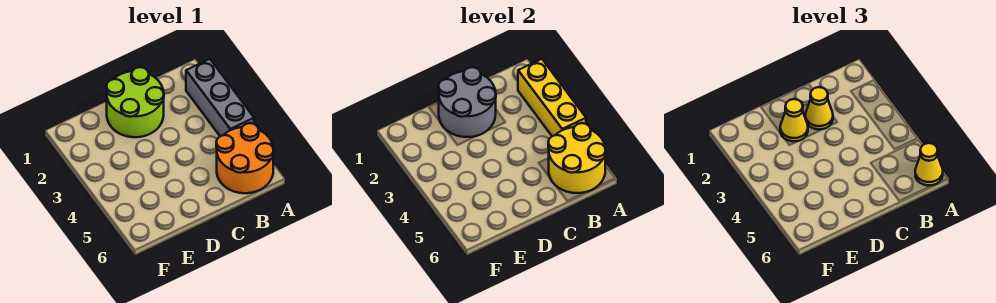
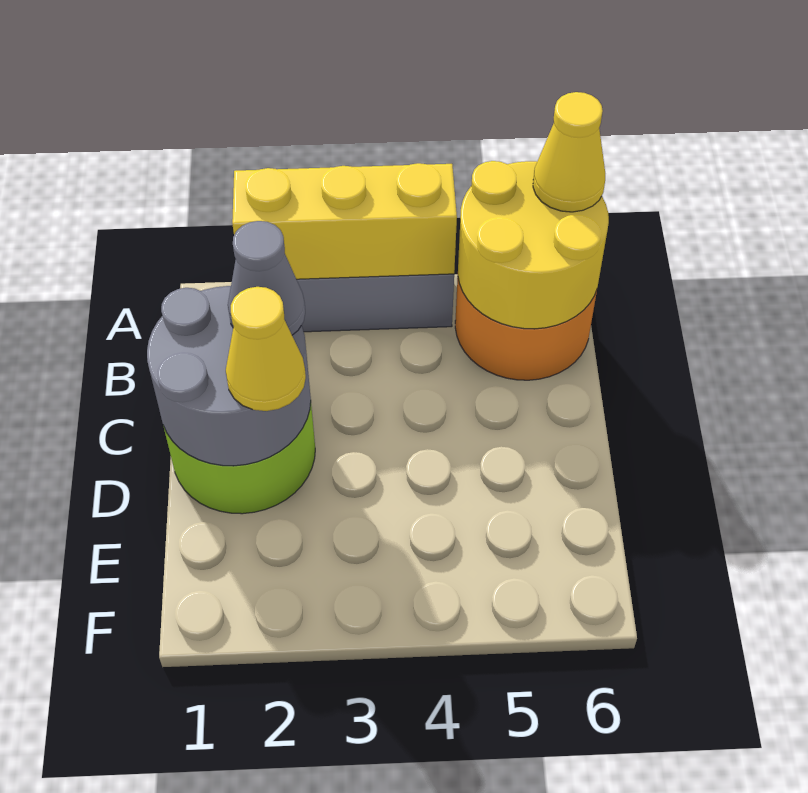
yellow 1x1 cone [805,87,833,130] -> grey 1x1 cone [228,221,305,335]

